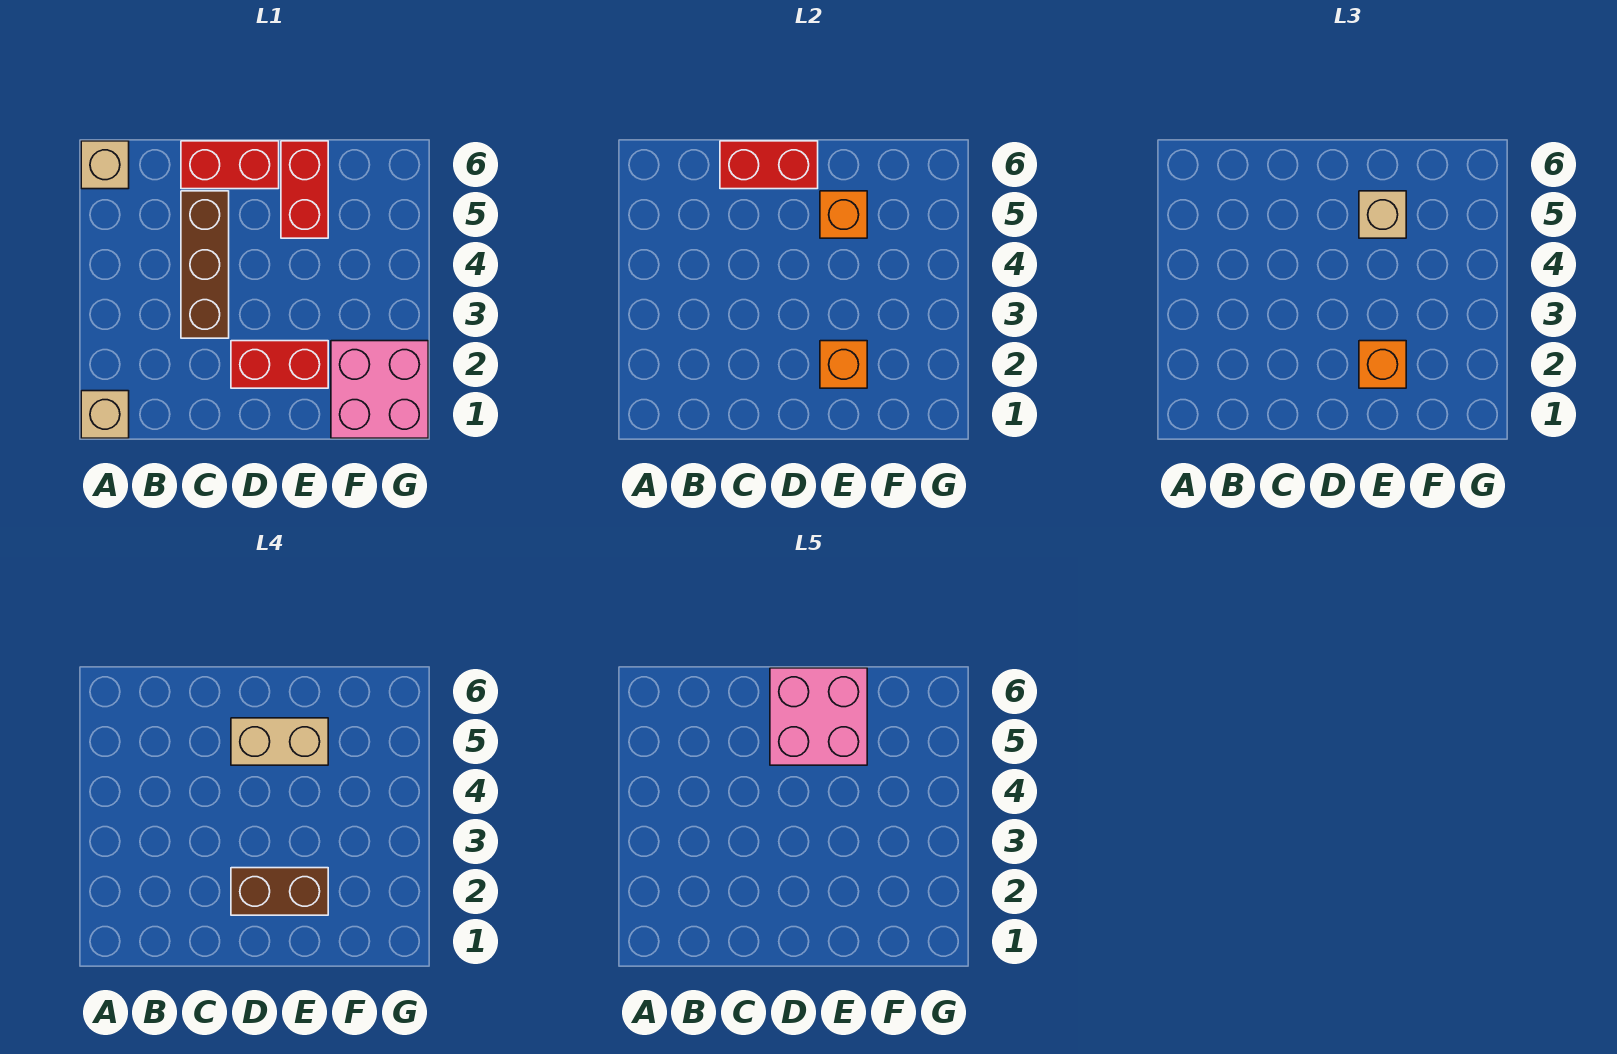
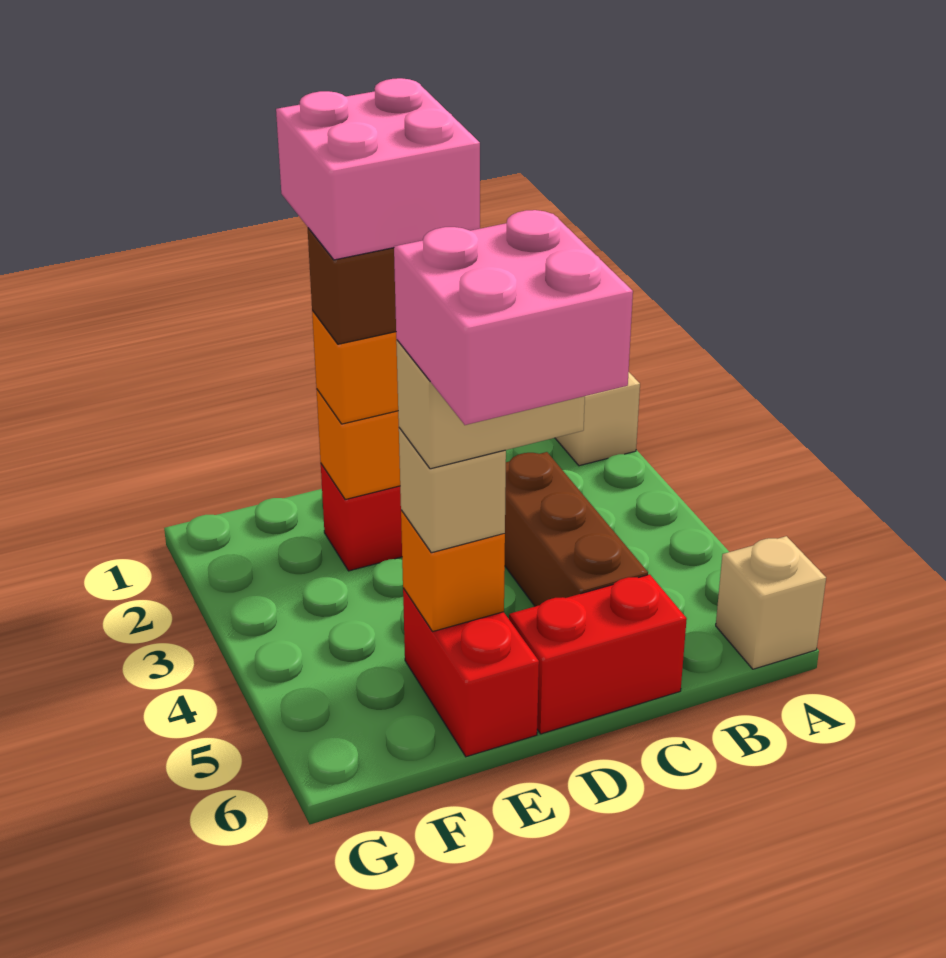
red 1x2 brick [720,141,818,189] -> none
pink 2x2 brick [331,341,428,438] -> pink 2x2 brick moved to [276,78,480,260]

